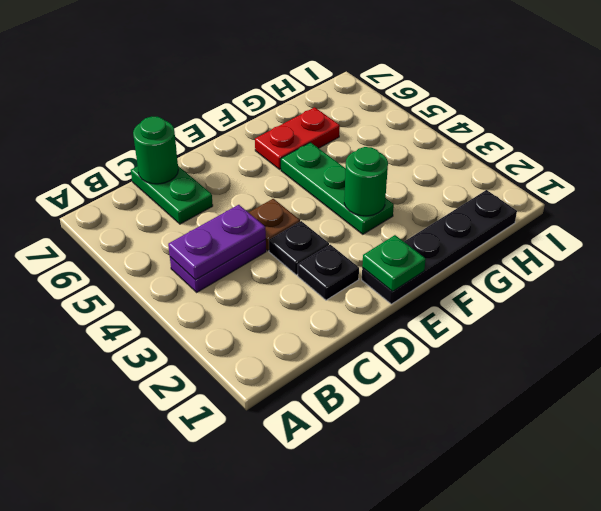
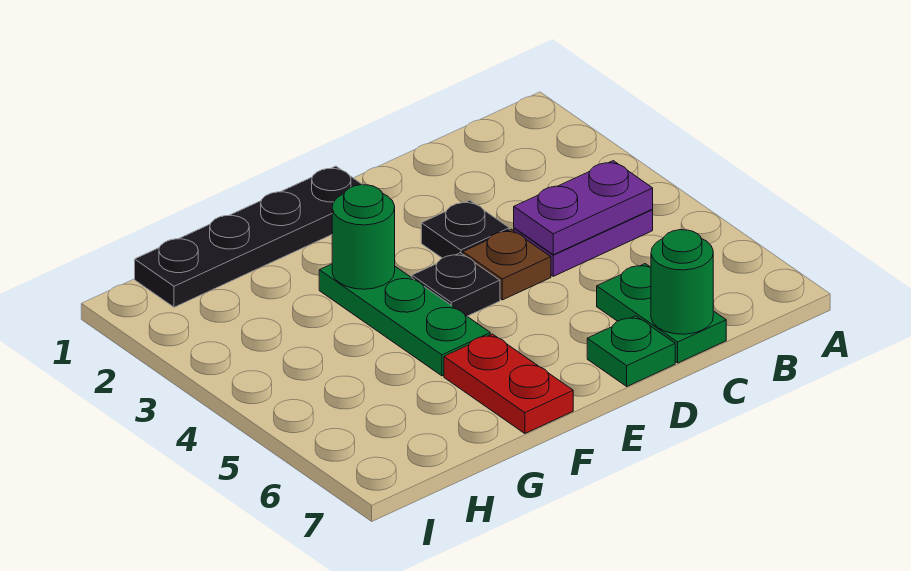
black 1x1 plate [298,245,359,300] -> black 1x1 plate moved to [412,253,500,316]
green 1x1 plate [362,235,426,292] -> green 1x1 plate moved to [587,316,675,386]
red 1x2 plate [255,107,340,169] -> red 1x2 plate turned to [444,334,573,433]

